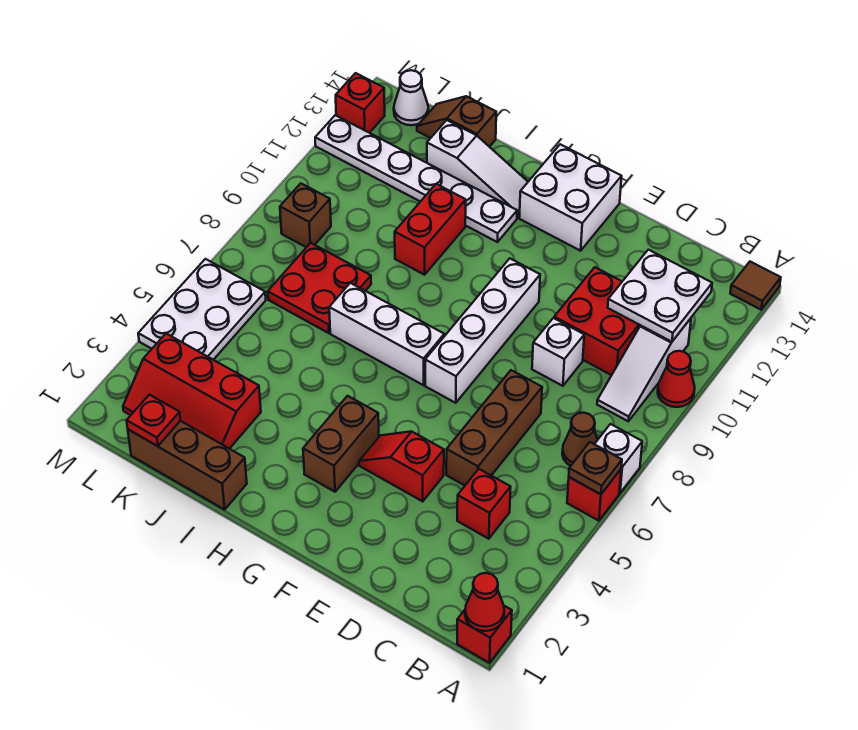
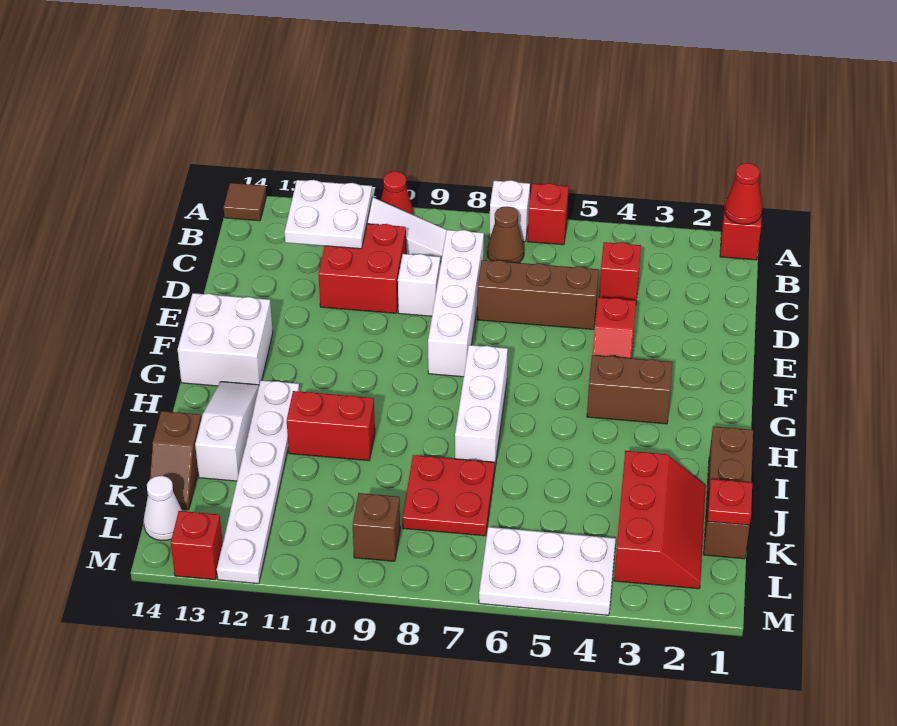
brown 1x1 plate [569,442,622,494] -> none
white 1x4 brick [425,259,540,403] -> white 1x4 brick turned to [428,230,484,377]

